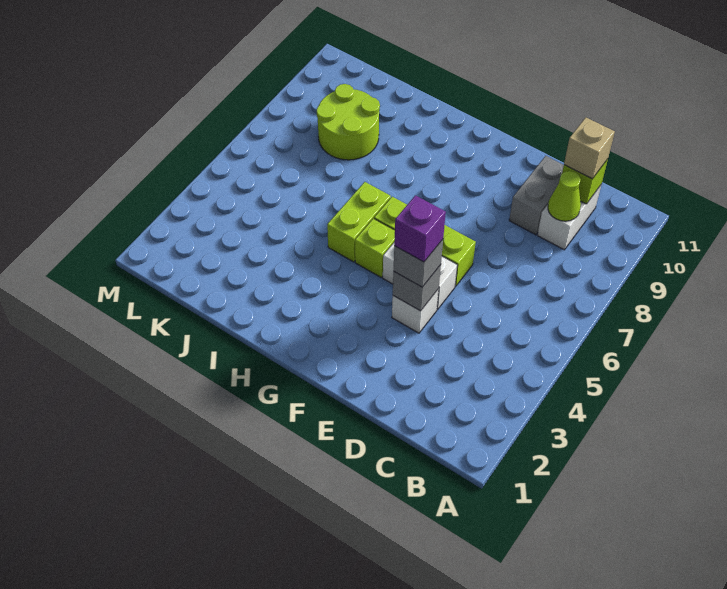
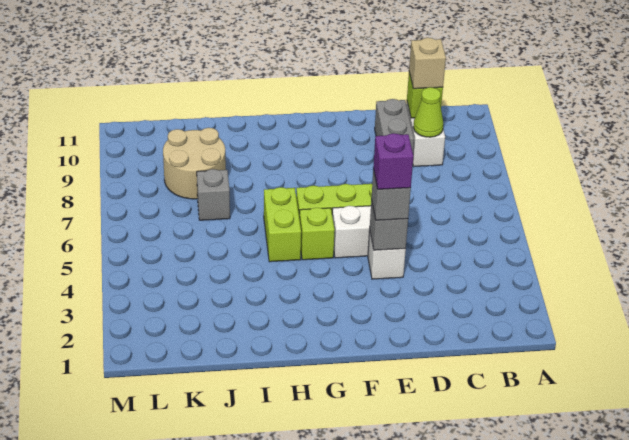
none -> grey 1x1 brick [197,169,230,220]
lime 2x2 round brick [317,84,380,160] -> tan 2x2 round brick [163,128,226,199]

